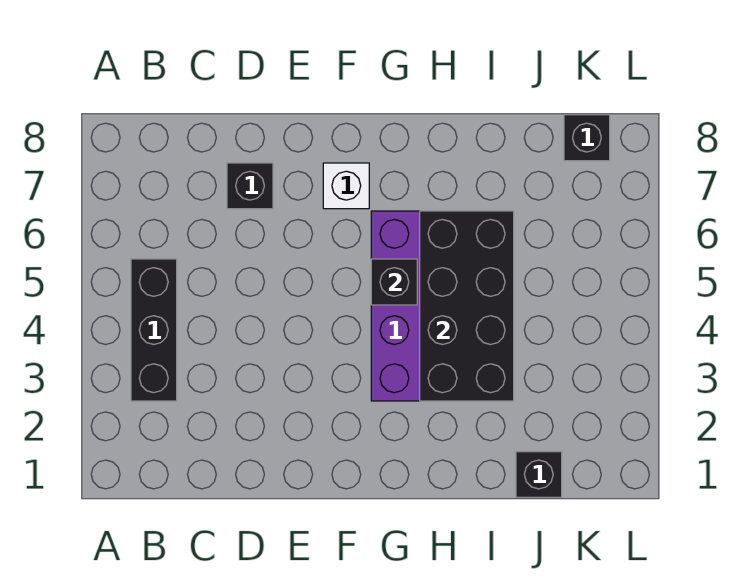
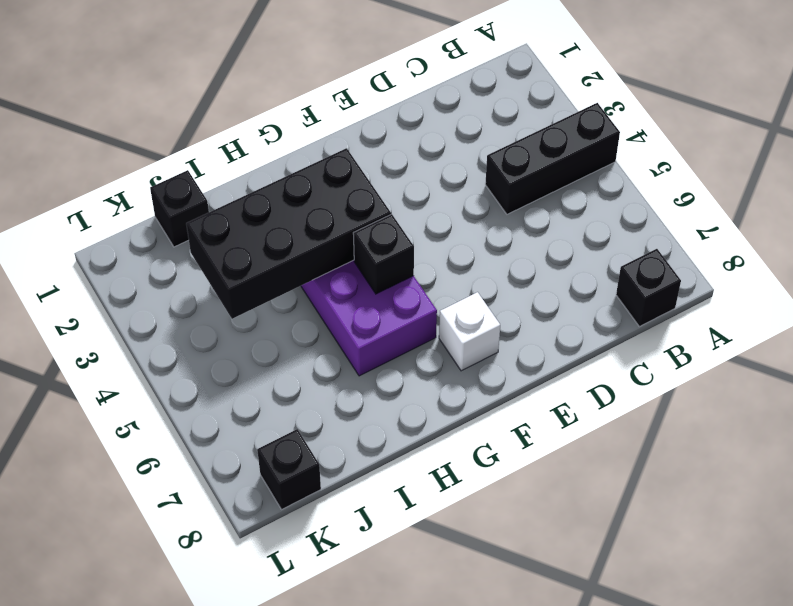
black 1x3 brick [131,259,177,401] -> black 1x3 brick turned to [485,103,620,214]
black 1x1 brick [227,163,273,209] -> black 1x1 brick moved to [616,249,681,327]
black 2x4 brick [420,211,514,401] -> black 2x4 brick turned to [186,148,391,319]

